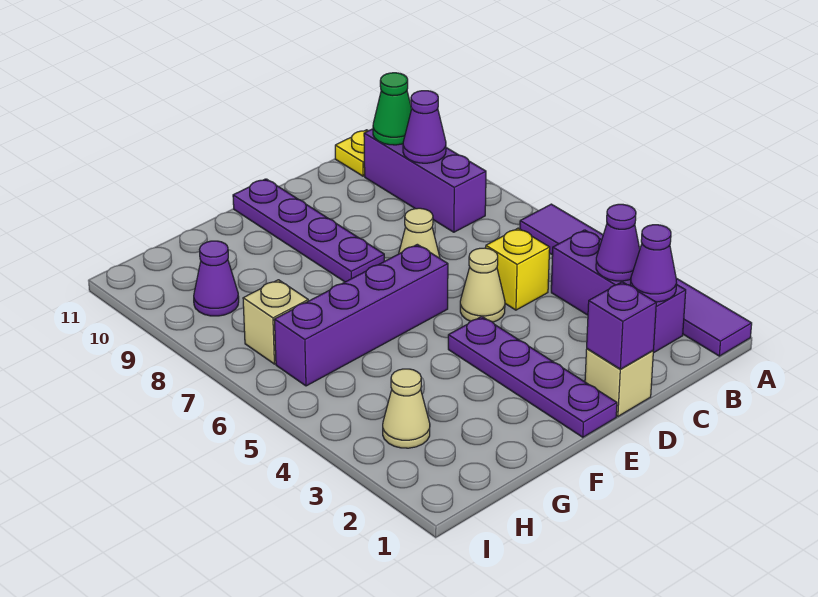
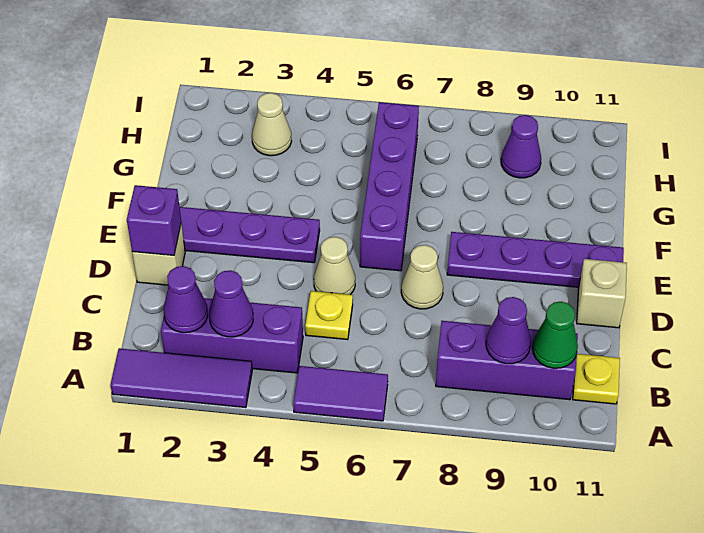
yellow 1x1 brick [486,228,550,310] -> yellow 1x1 plate [305,291,353,340]
tan 1x1 brick [243,280,308,364] -> tan 1x1 brick moved to [577,259,627,328]

